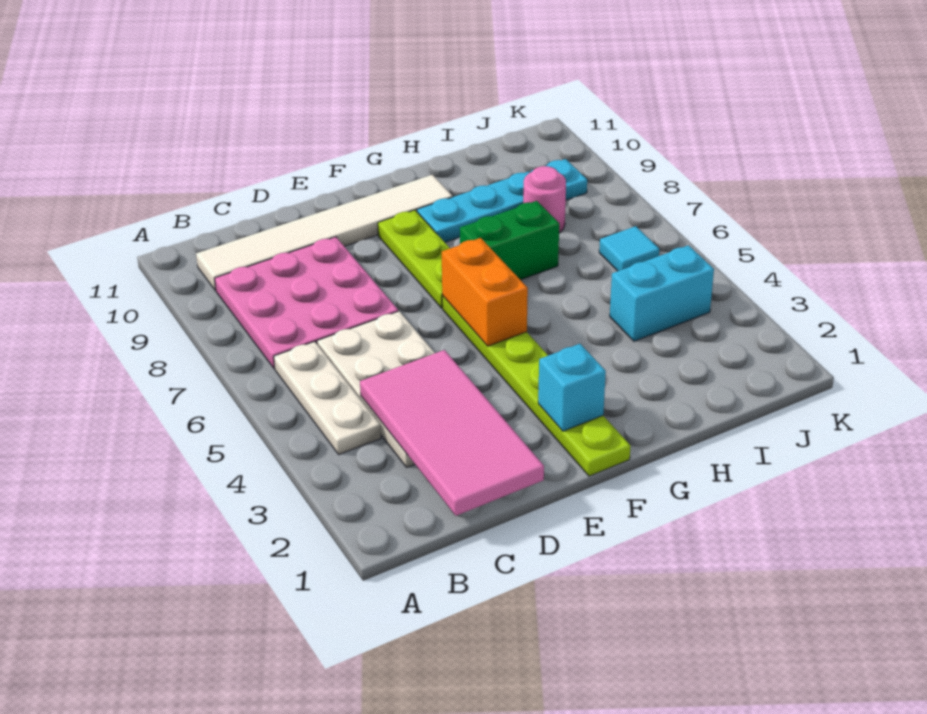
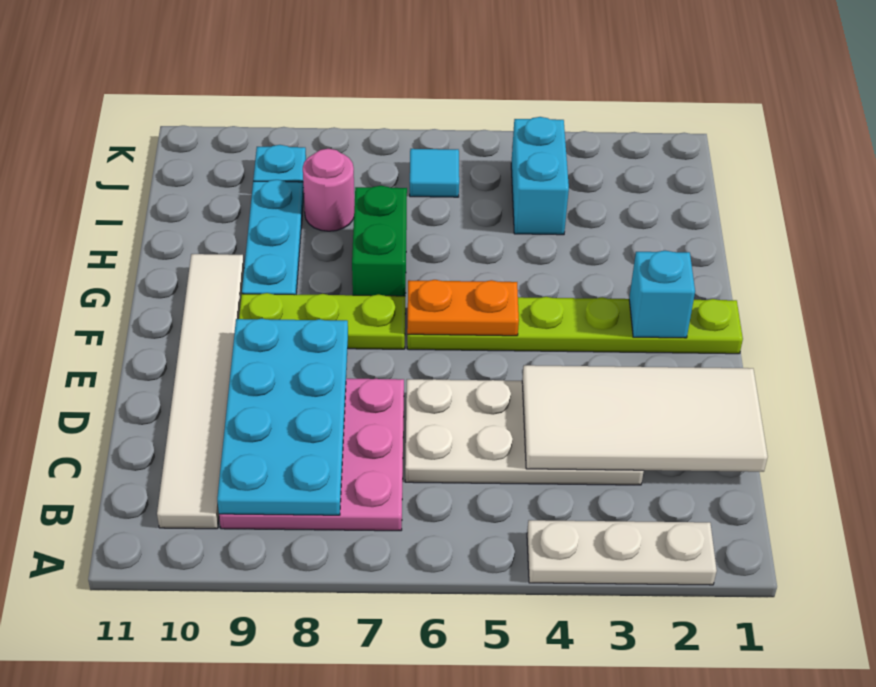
white 1x3 plate [274,342,381,454] -> white 1x3 plate moved to [527,520,717,585]
none -> cyan 2x4 plate [217,319,348,515]
pink 2x4 tile [360,350,544,516] -> white 2x4 tile [522,365,768,472]
orange 1x2 brick [442,238,528,346] -> orange 1x2 plate [407,280,519,336]

